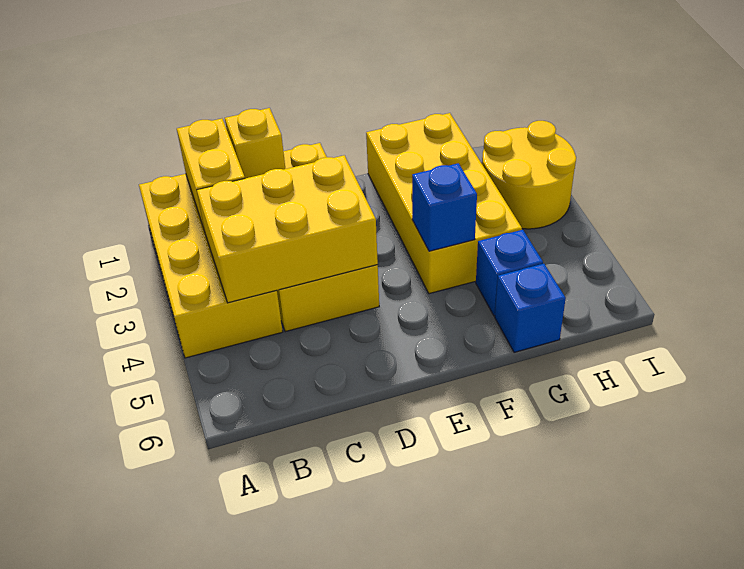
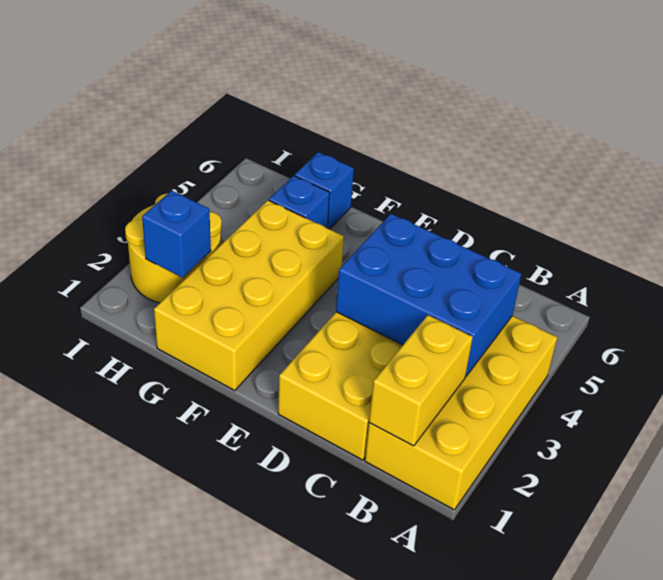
yellow 2x3 brick [197,155,378,303] -> blue 2x3 brick [336,214,521,376]
yellow 1x1 brick [225,108,285,178] -> none
blue 1x1 brick [412,163,477,251] -> blue 1x1 brick moved to [142,190,211,278]

